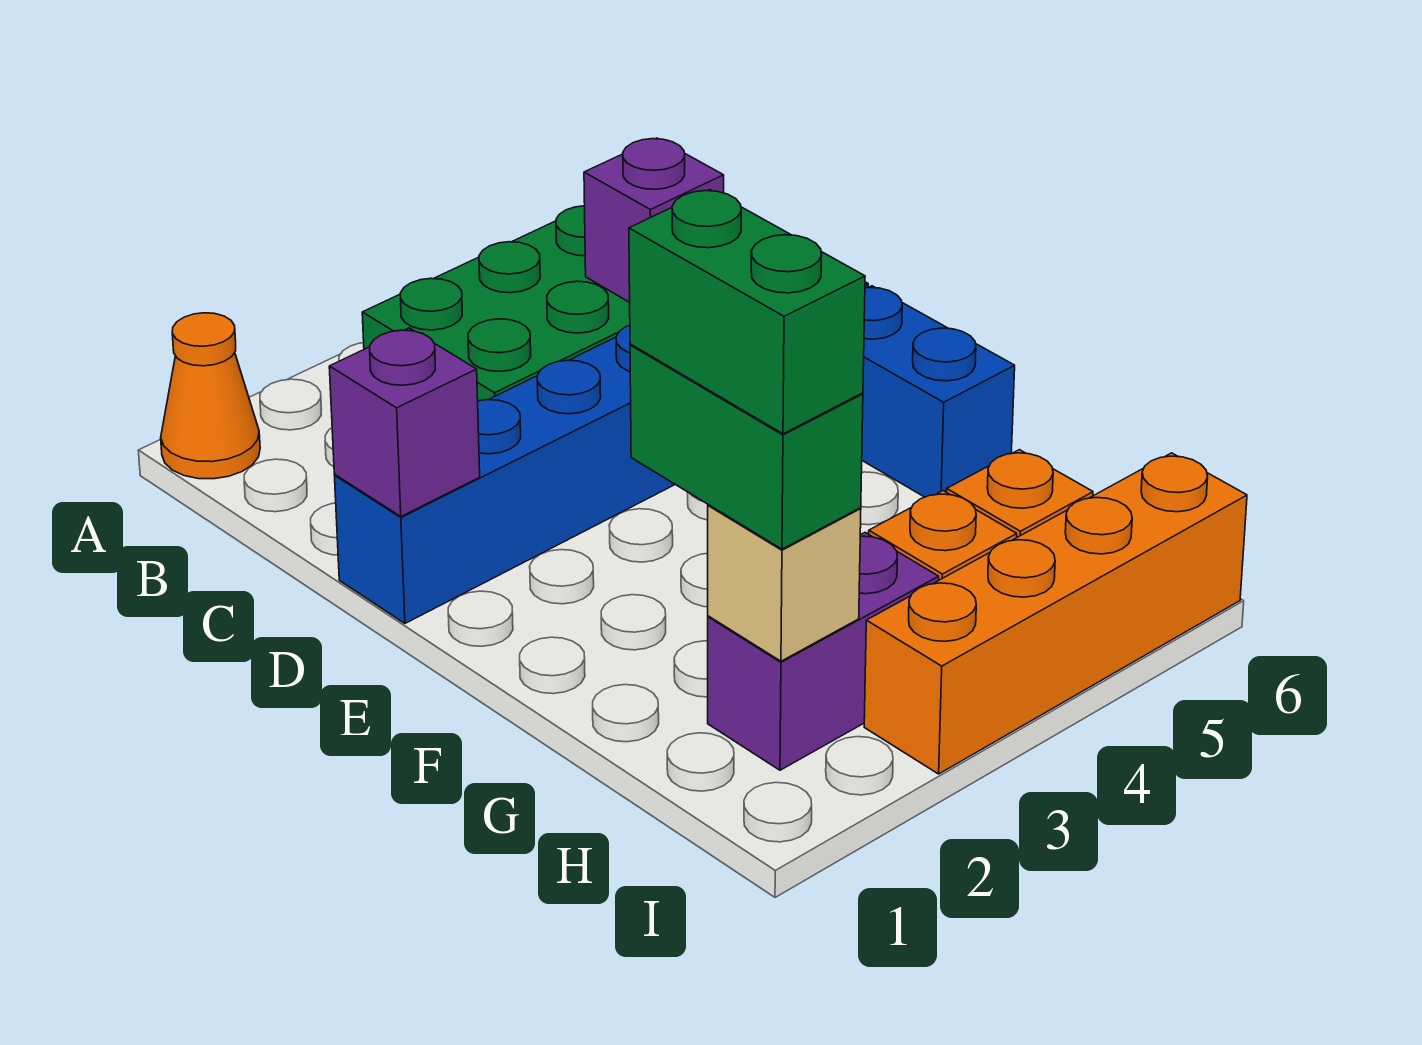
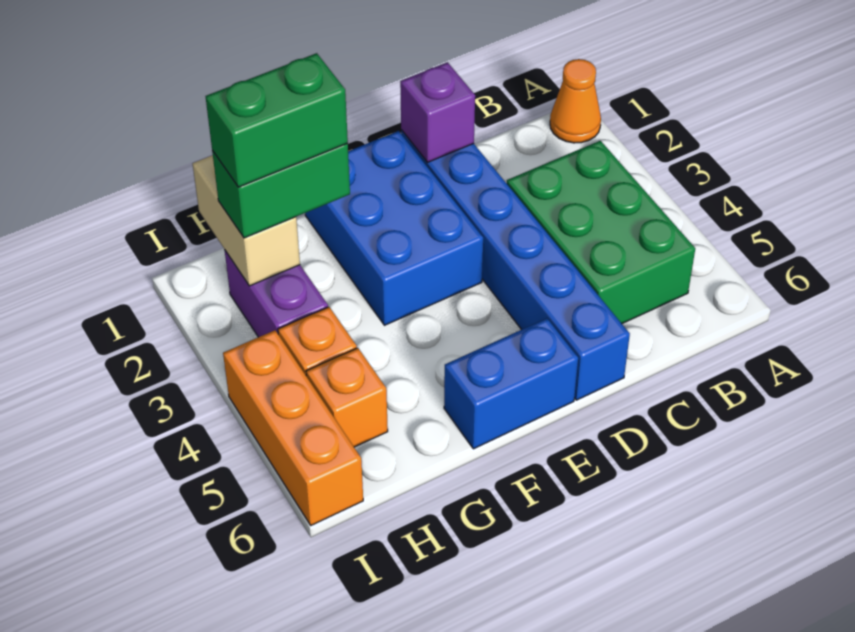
purple 1x1 brick [584,138,724,302] -> none
none -> blue 2x3 brick [305,131,483,325]
tan 1x1 brick [708,505,861,661] -> tan 1x2 brick [193,155,300,286]
orange 1x4 brick [864,453,1247,774] -> orange 1x3 brick [223,330,363,525]

